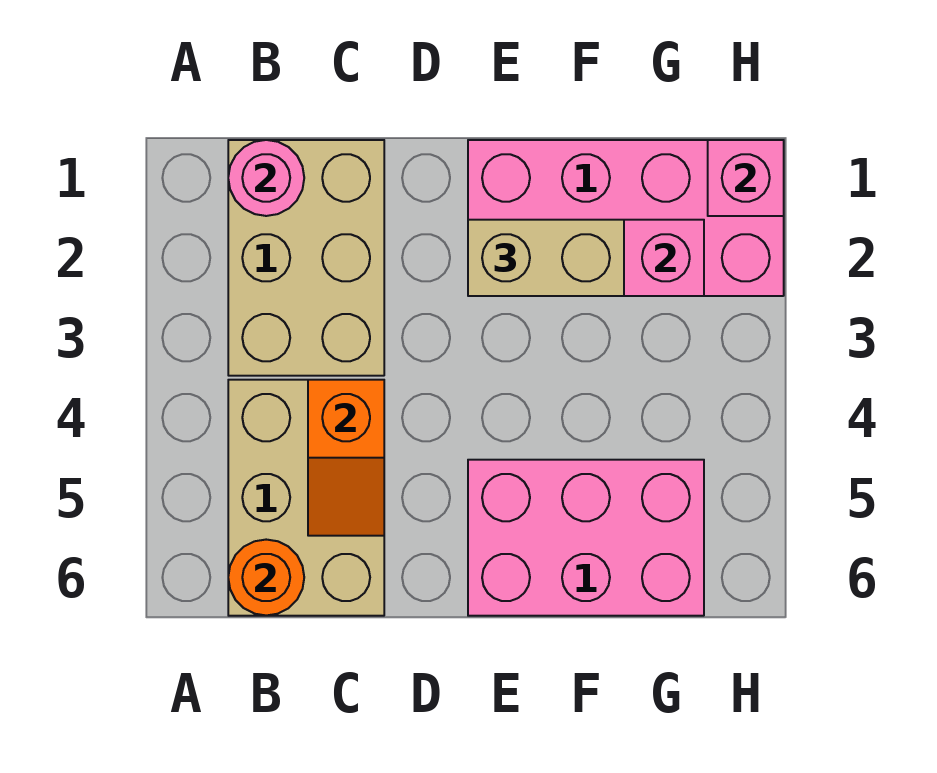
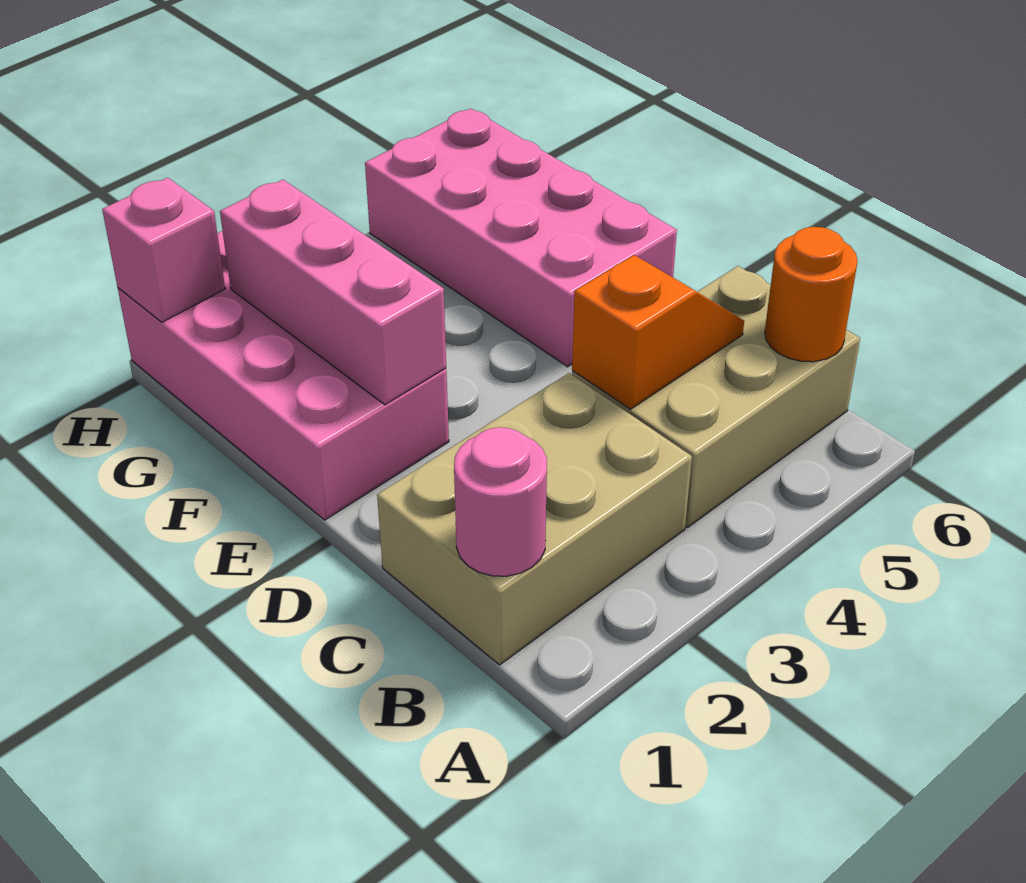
tan 1x2 brick [468,220,624,296] -> none
pink 2x3 brick [468,460,704,616] -> pink 2x4 brick [365,109,677,367]

